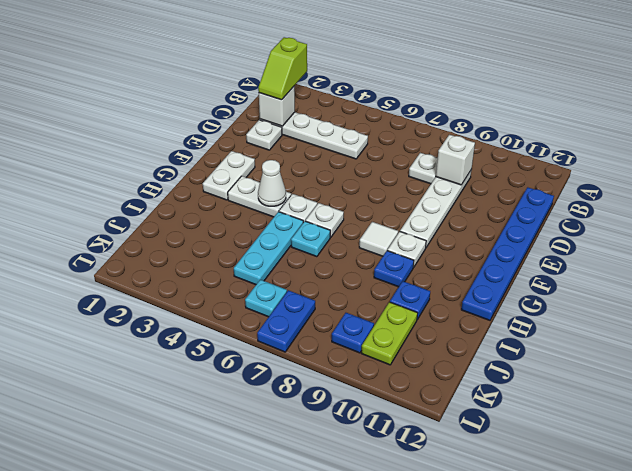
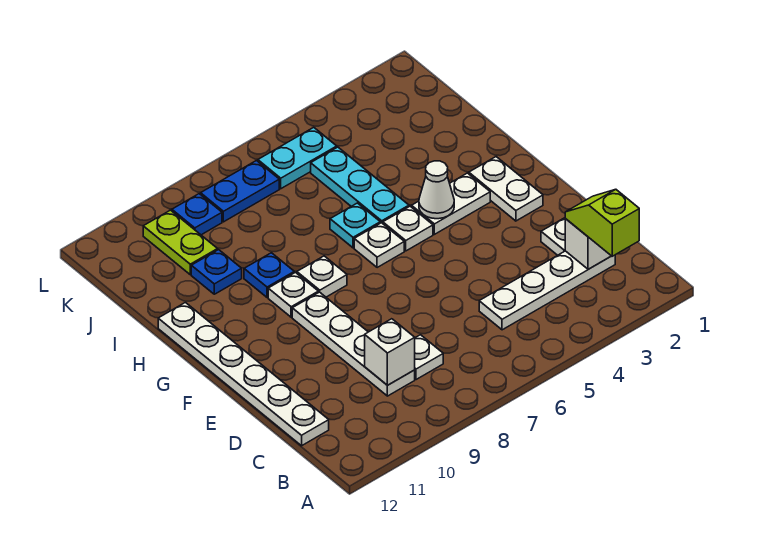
blue 1x6 plate [461,187,554,320] -> white 1x6 plate [158,303,329,446]
white 1x1 tile [359,222,398,256] -> white 1x1 plate [297,256,347,297]
cyan 1x1 plate [245,280,287,317] -> cyan 1x2 plate [258,127,337,189]
blue 1x2 plate [257,290,315,352] -> blue 1x2 plate turned to [201,161,279,222]

